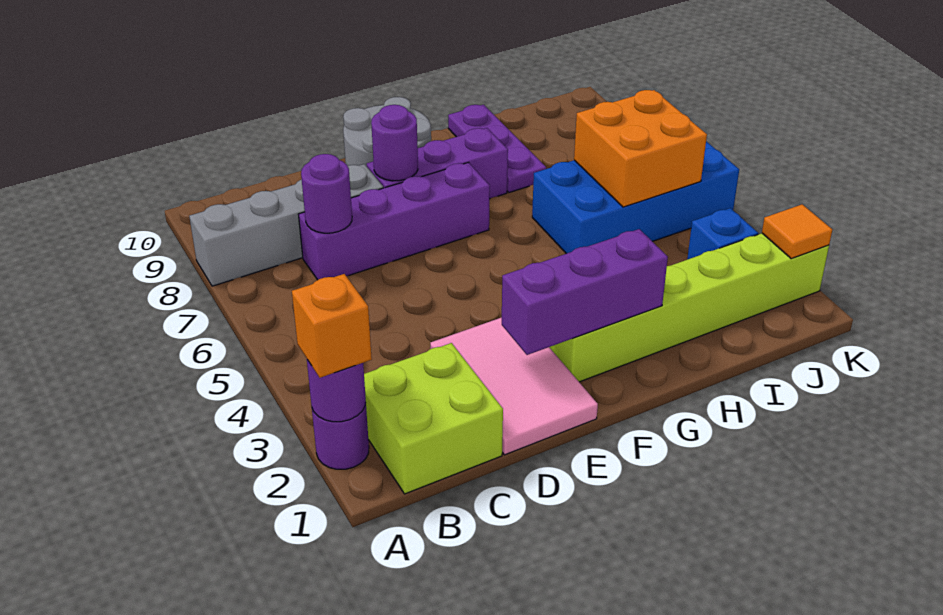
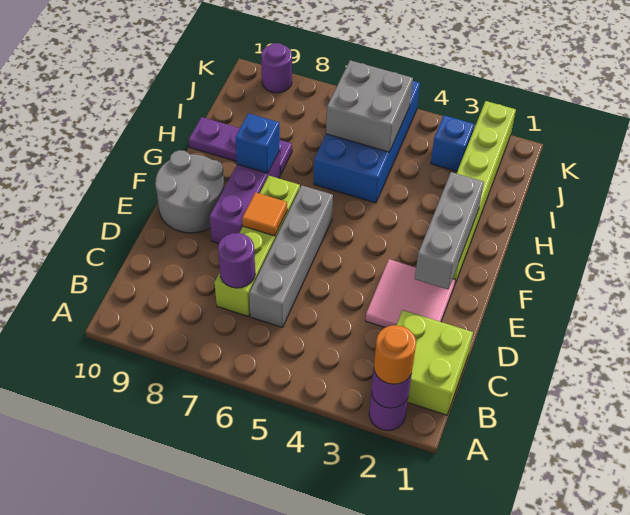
orange 1x1 brick [292,274,372,378] -> orange 1x1 round brick [374,325,416,384]
grey 1x4 brick [189,164,383,286] -> grey 1x4 brick moved to [249,185,333,328]
purple 1x4 brick [298,162,490,280] -> lime 1x4 brick [215,176,300,317]
pink 2x3 tile [430,317,598,455] -> pink 2x2 tile [366,259,455,328]
purple 1x3 brick [502,229,668,355] -> grey 1x3 brick [415,172,484,289]
purple 1x1 round brick [371,105,418,181] -> purple 1x1 round brick moved to [261,43,292,93]
none -> blue 1x1 brick [235,113,280,173]
orange 2x2 brick [574,90,707,207] -> grey 2x2 brick [326,60,413,152]
orange 1x1 tile [762,204,832,259] -> orange 1x1 tile moved to [242,192,287,236]

